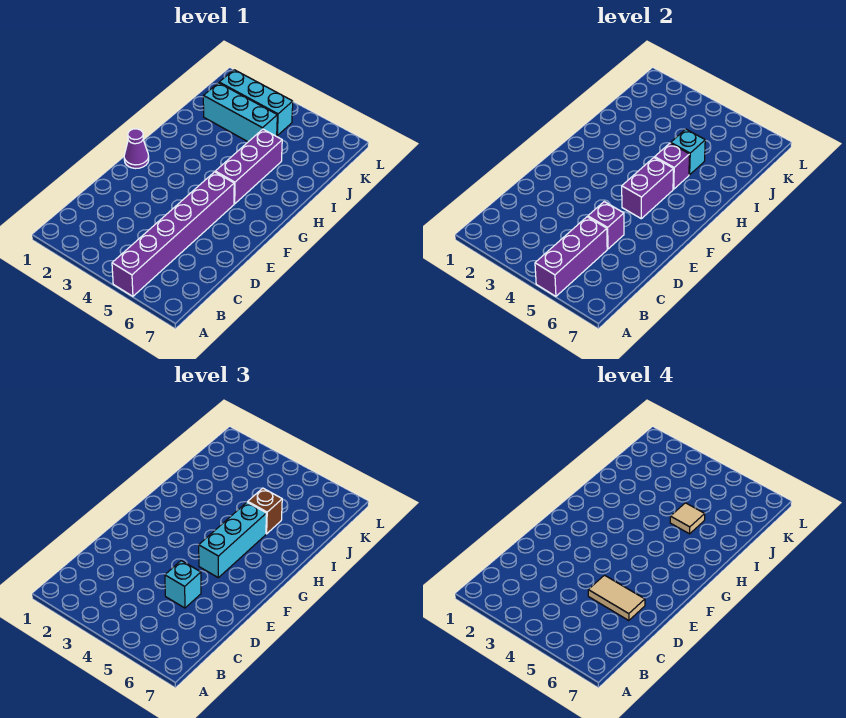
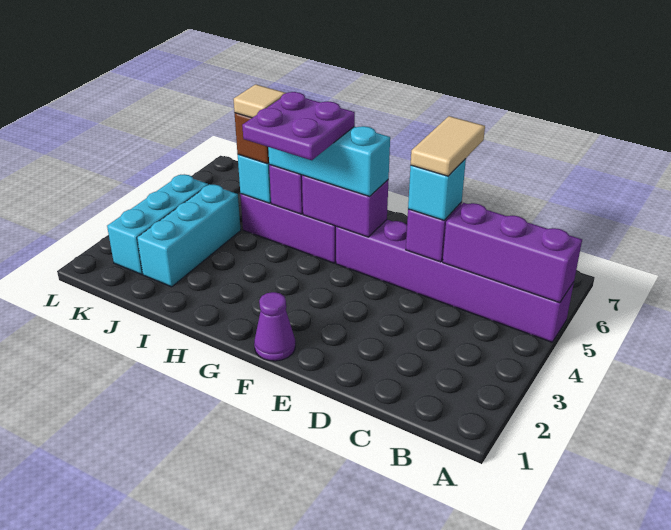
none -> purple 2x2 plate [242,92,355,160]

